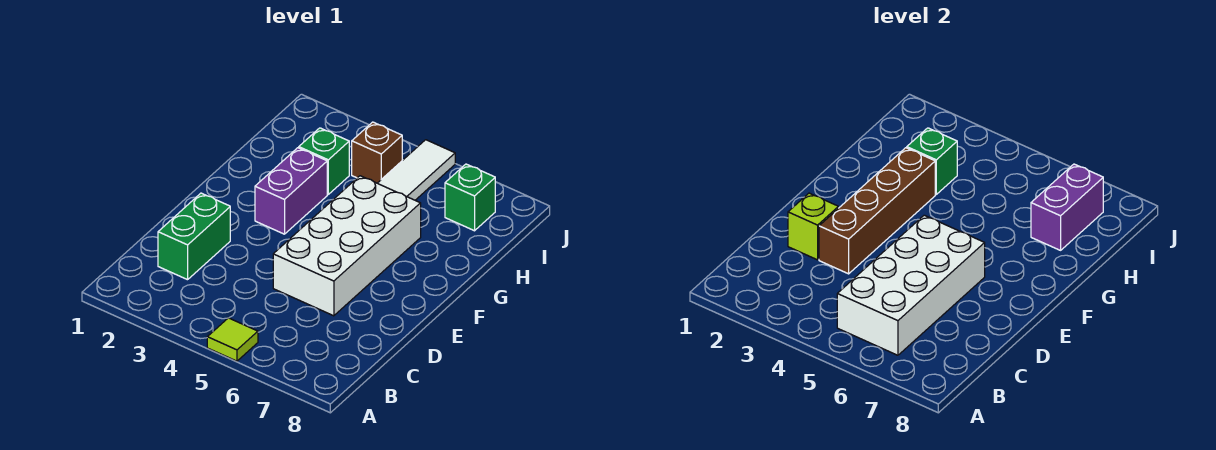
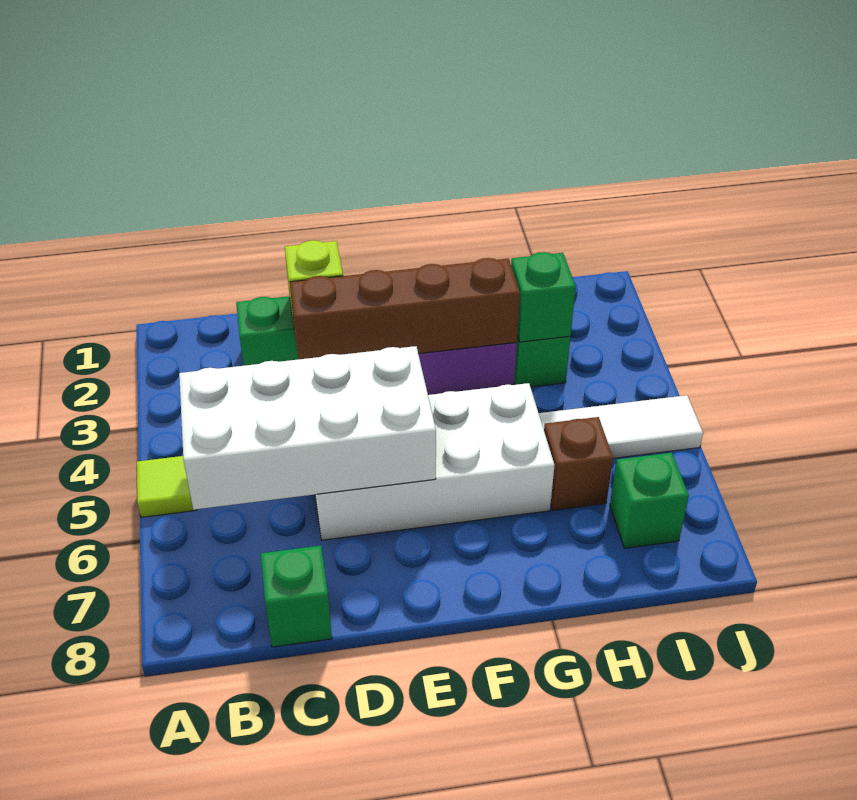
none -> green 1x1 brick [261,545,332,647]
purple 1x2 brick [1031,164,1103,250] -> none
brown 1x1 brick [352,122,402,183] -> brown 1x1 brick moved to [544,417,613,510]

